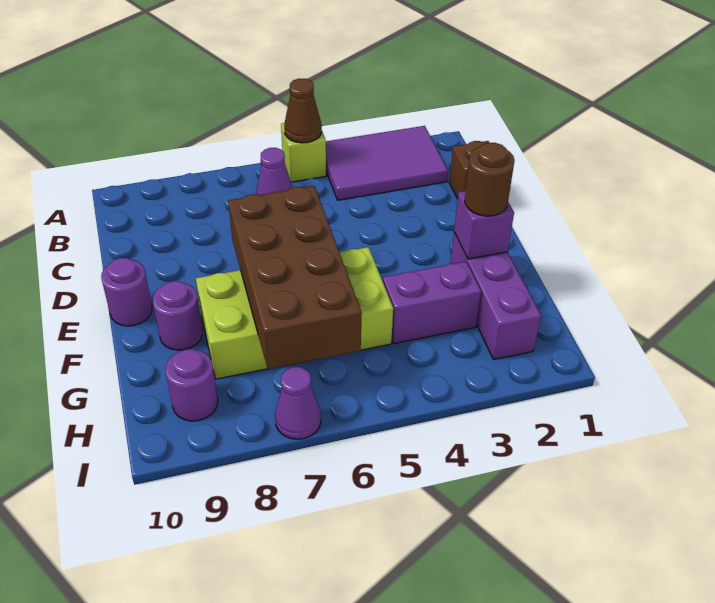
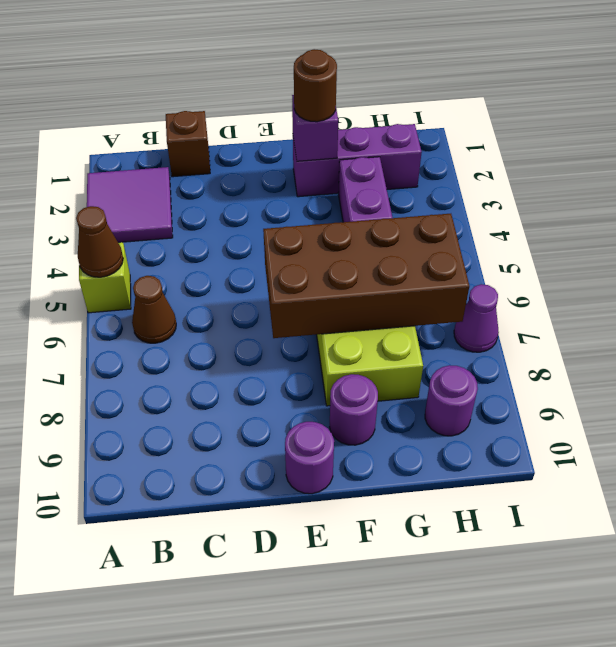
purple 2x3 tile [326,126,448,200] -> purple 2x2 tile [87,167,173,243]
purple 1x1 cone [256,148,292,195] -> brown 1x1 cone [132,276,176,343]

